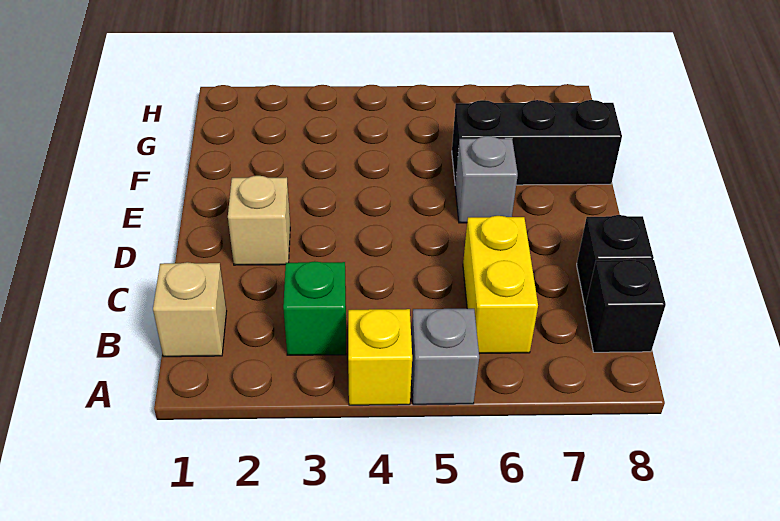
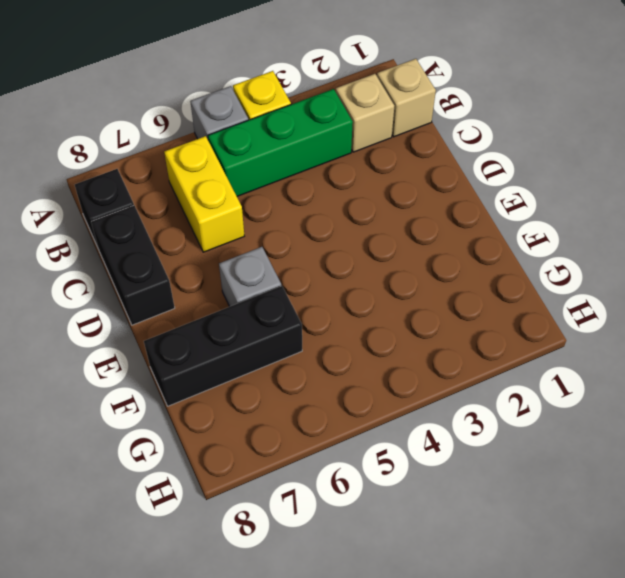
green 1x1 brick [283,261,346,355] -> green 1x3 brick [208,89,353,196]
black 1x1 brick [577,215,654,305] -> black 1x2 brick [91,206,175,325]
tan 1x1 brick [228,176,290,265] -> tan 1x1 brick moved to [336,74,394,152]

